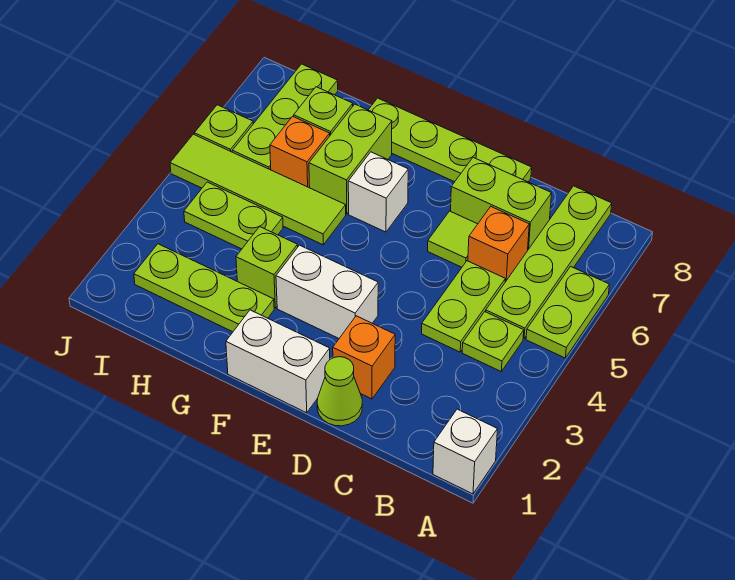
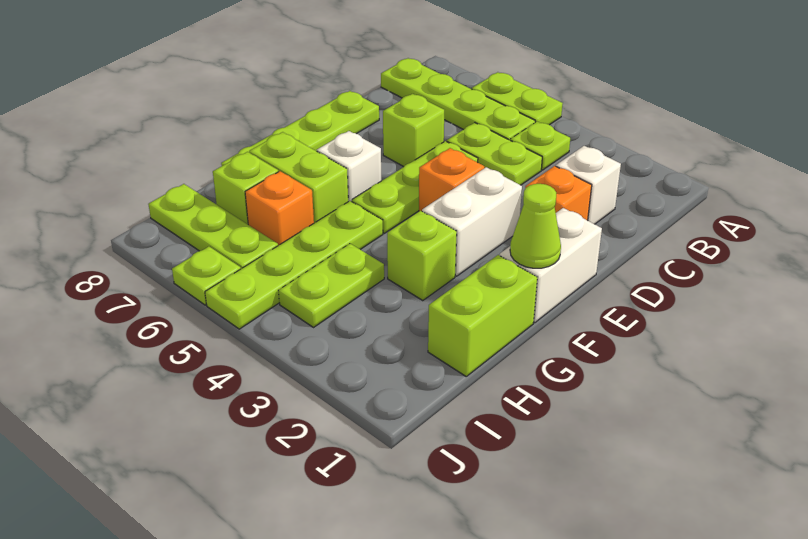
white 1x1 brick [433,409,497,494] -> white 1x1 brick moved to [556,146,621,224]
orange 1x1 brick [468,207,529,282] -> orange 1x1 brick moved to [419,148,484,211]
lime 1x2 brick [451,157,552,249] -> lime 1x2 brick moved to [428,255,537,376]
lime 1x1 cone [317,357,362,426] -> lime 1x1 cone moved to [510,184,561,268]
lime 1x1 tile [428,211,477,267] -> lime 1x1 brick [383,94,444,167]
lime 1x3 plate [134,244,274,332] -> lime 1x3 plate moved to [352,141,478,233]
lime 1x4 tile [170,134,346,245] -> lime 1x4 plate [205,201,383,329]

